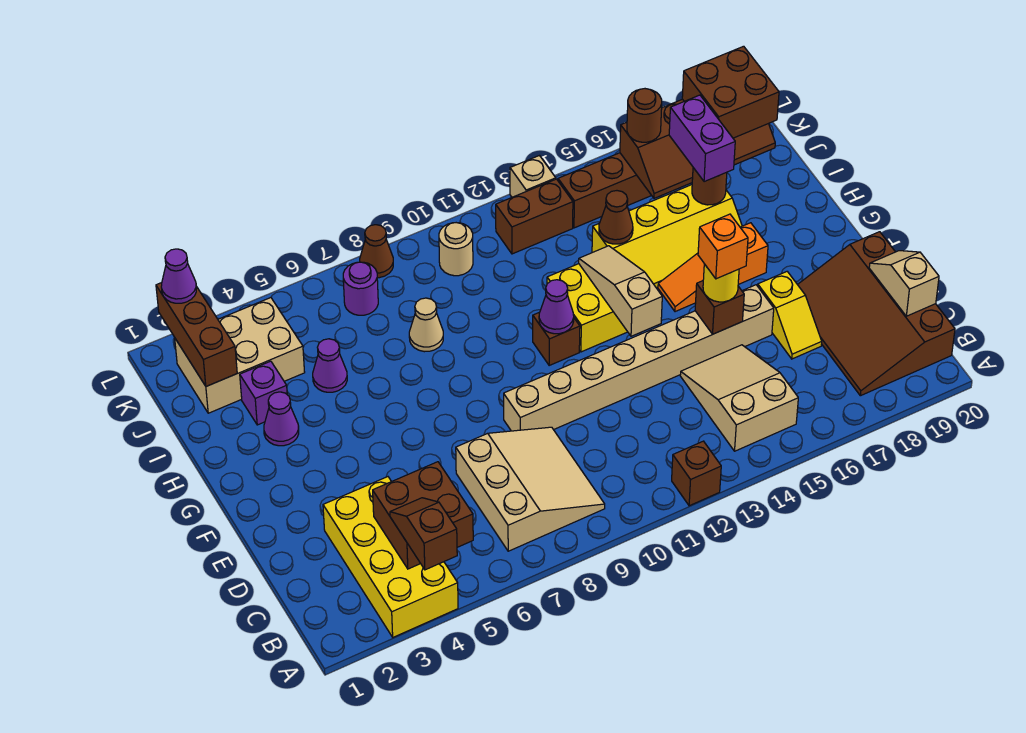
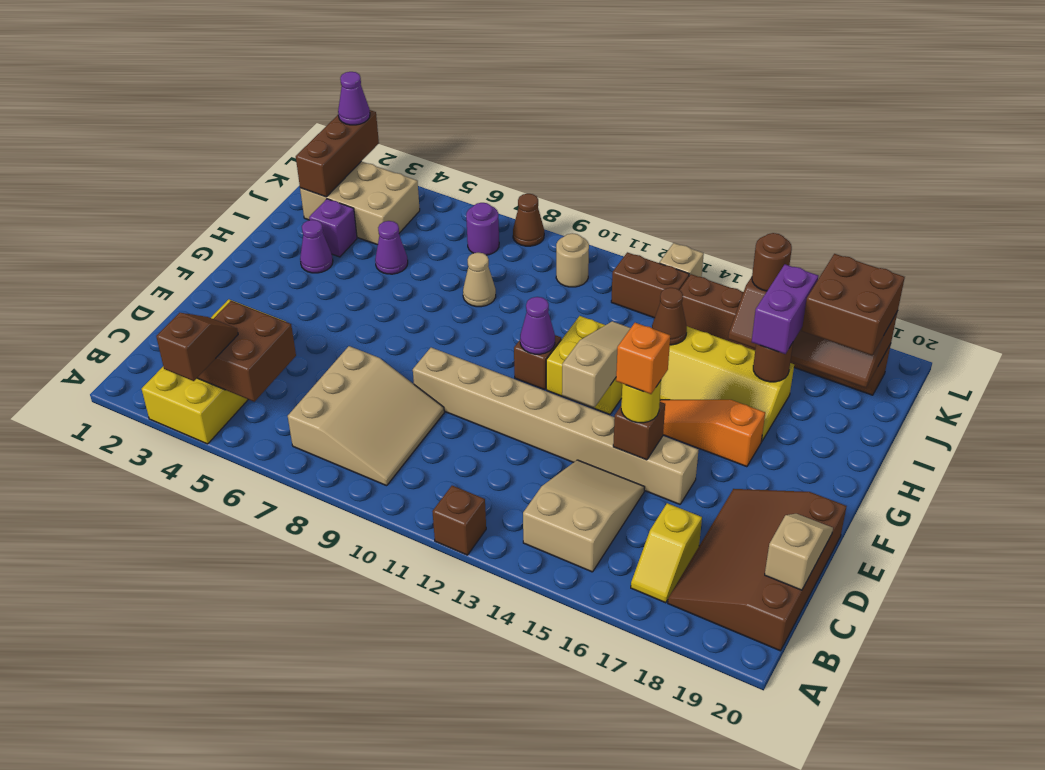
yellow 1x2 slope [758,272,822,359] -> yellow 1x2 slope moved to [631,503,702,603]

